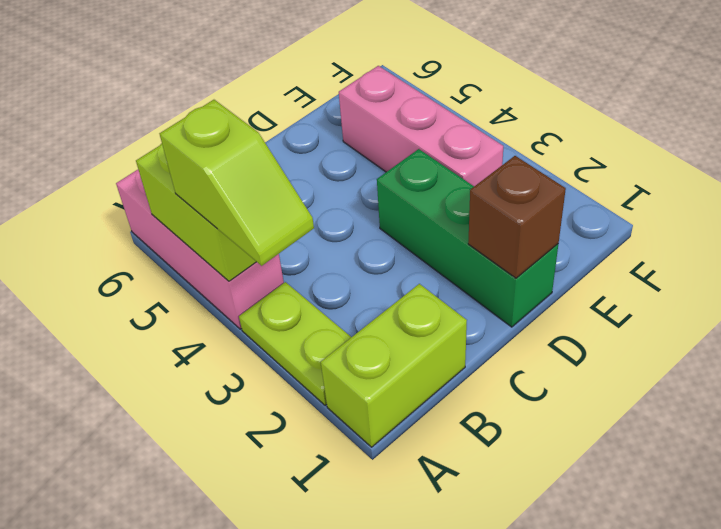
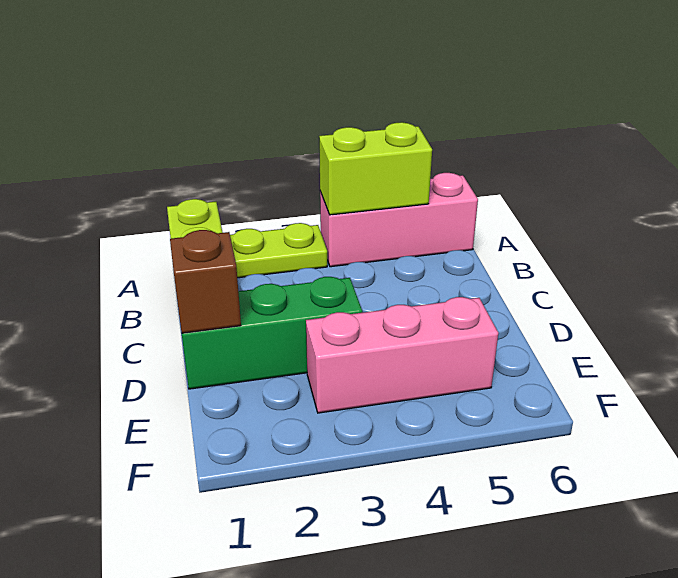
lime 1x2 slope [159,100,314,266] -> none

